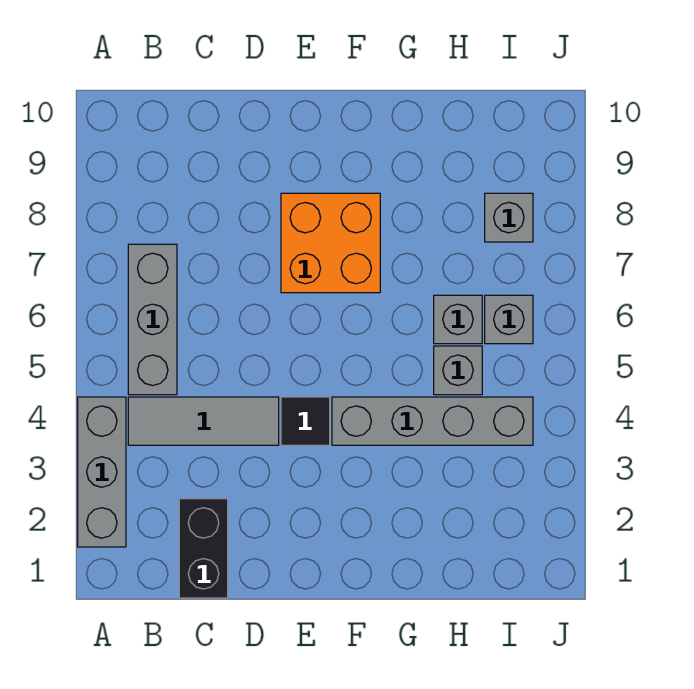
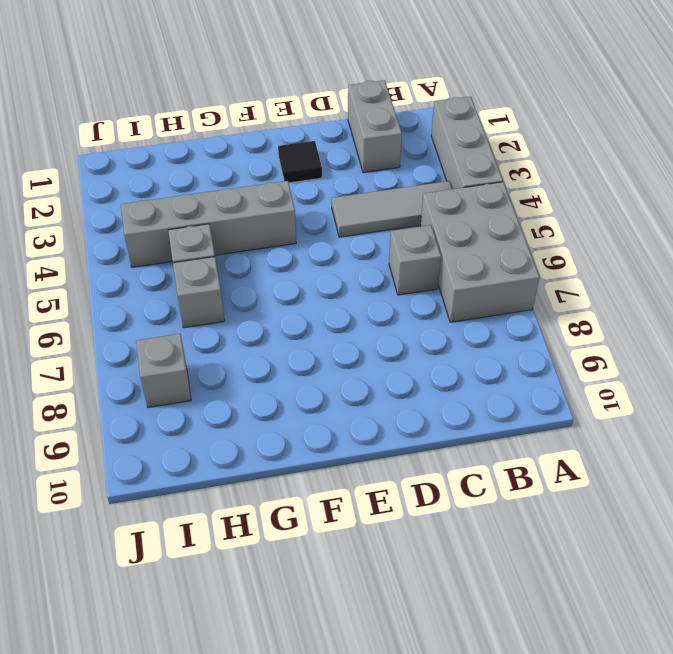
grey 1x3 brick [128,244,177,395] -> grey 2x3 brick [420,182,540,322]
black 1x2 brick [179,499,228,598] -> grey 1x2 brick [348,80,402,173]
black 1x1 tile [281,397,330,445] -> black 1x1 tile moved to [278,141,322,183]
orange 2x2 brick [281,193,380,293] -> none
grey 1x1 brick [485,295,533,344] -> grey 1x1 brick moved to [389,225,441,295]

